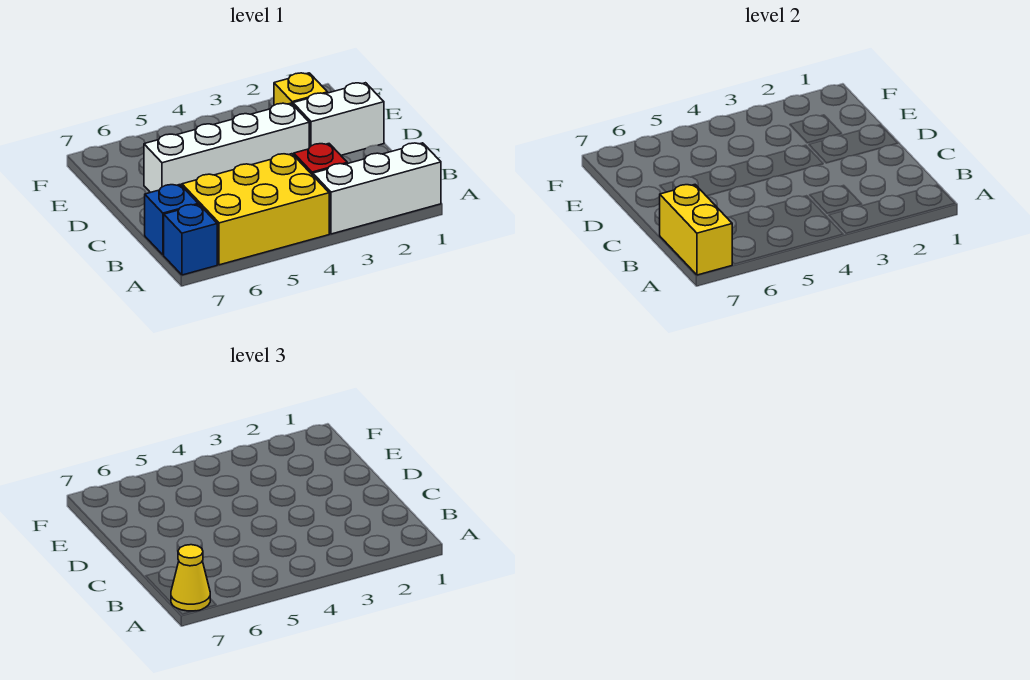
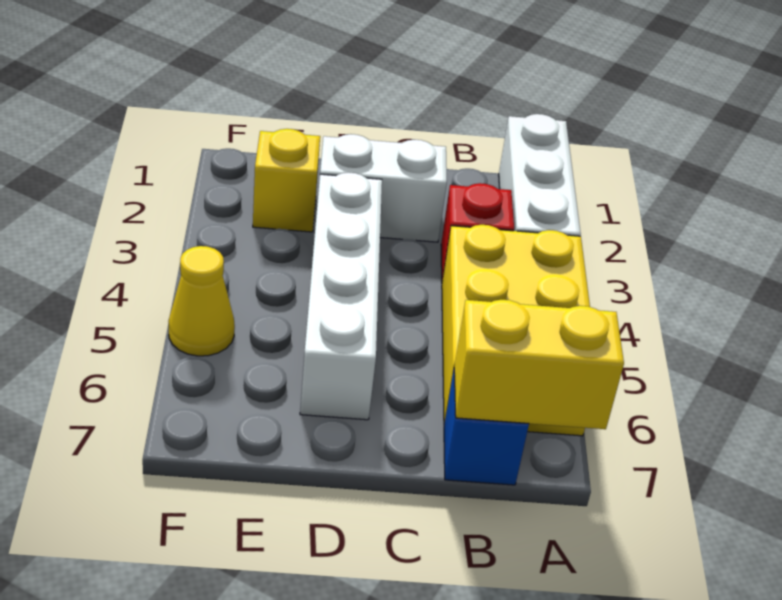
blue 1x1 brick [164,205,217,275] -> none
yellow 1x1 cone [171,545,210,611] -> yellow 1x1 cone moved to [168,246,235,356]
white 1x2 brick [293,83,384,155] -> white 1x2 brick turned to [320,134,447,242]

